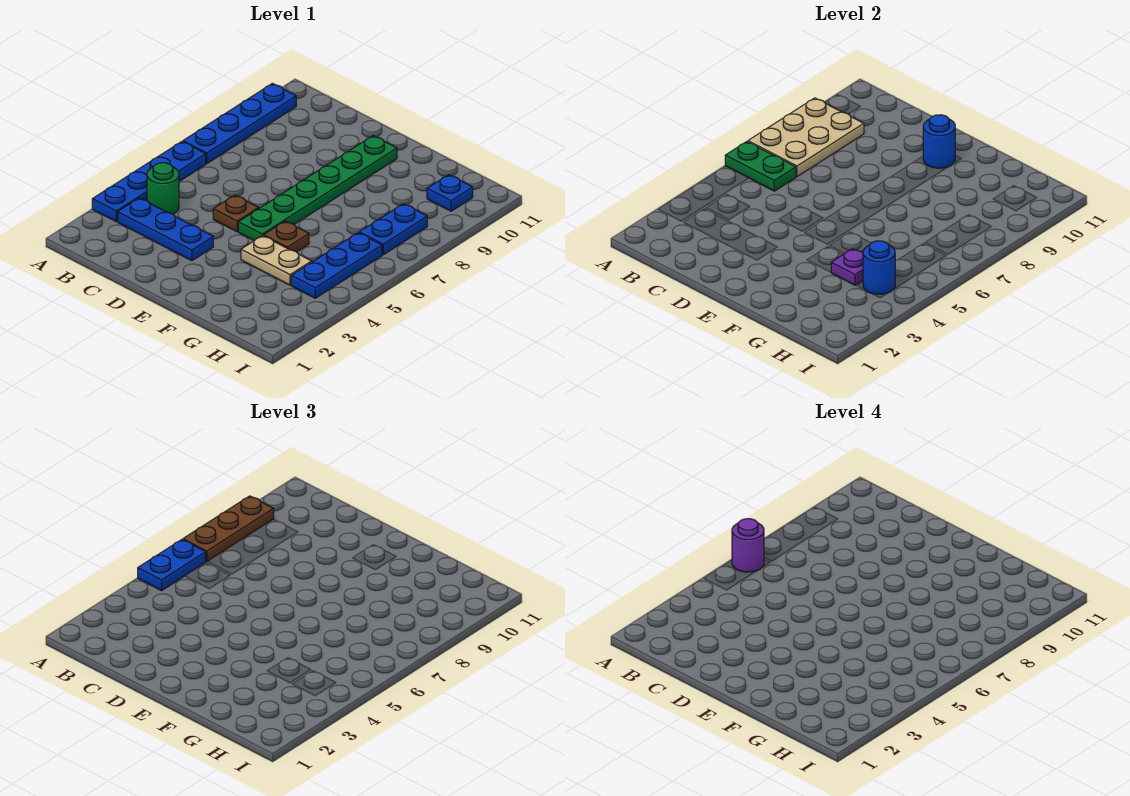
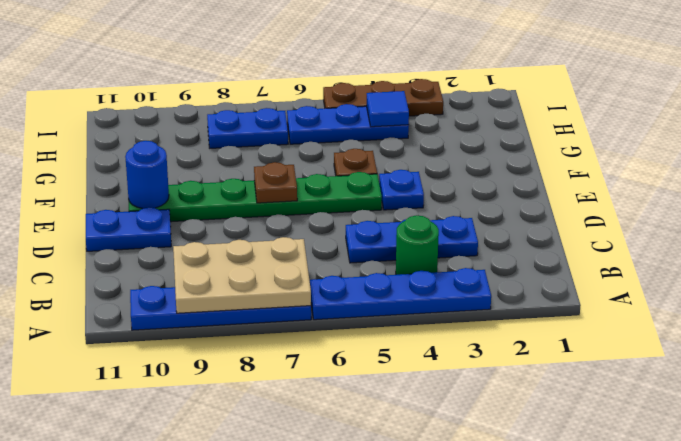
blue 1x2 plate [138,540,206,591] -> blue 1x2 plate moved to [86,207,171,251]
green 1x2 plate [725,142,796,191] -> none
purple 1x1 round brick [732,519,764,572] -> none
brown 1x3 plate [183,496,274,562] -> brown 1x3 plate moved to [323,79,443,116]
blue 1x3 plate [118,198,213,261] -> blue 1x3 plate turned to [346,216,478,263]
brown 1x1 plate [213,195,259,232] -> brown 1x1 plate moved to [254,162,297,203]
tan 1x2 plate [241,236,312,285] -> none
purple 1x1 plate [831,249,863,285] -> none
blue 1x1 round brick [863,241,895,294] -> blue 1x1 tile [367,91,409,127]
blue 1x1 plate [427,175,473,211] -> blue 1x1 plate moved to [379,170,424,210]

